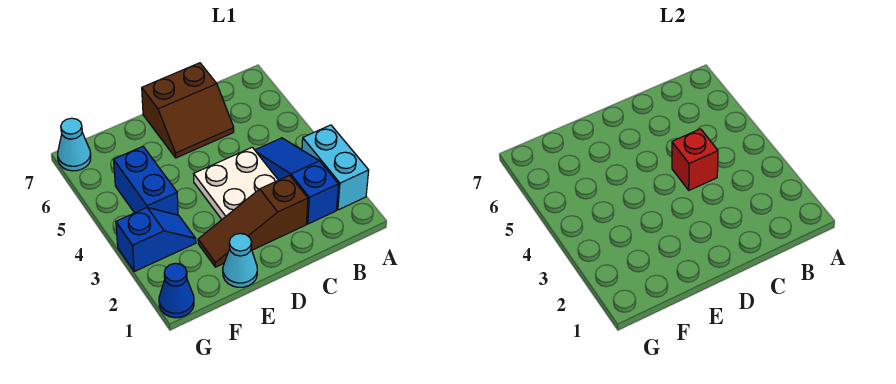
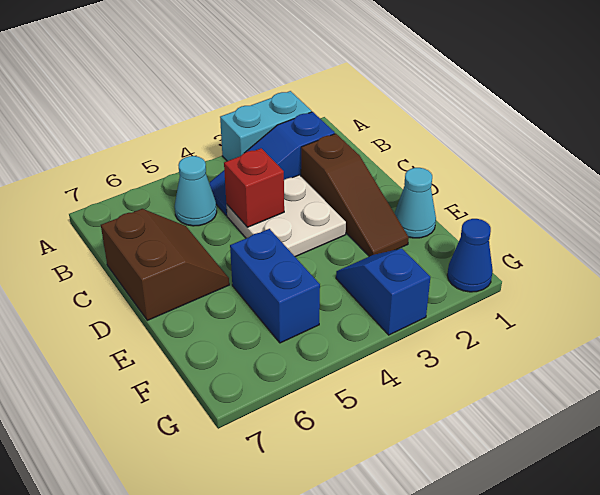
blue 1x2 brick [114,147,178,215] -> blue 1x2 brick turned to [230,229,320,343]
cyan 1x1 cone [58,118,91,171] -> cyan 1x1 cone moved to [175,156,217,226]

